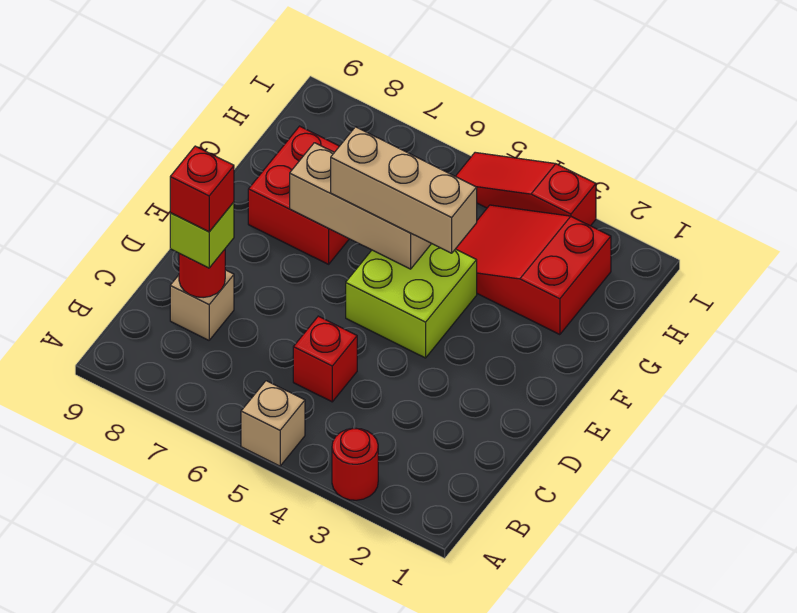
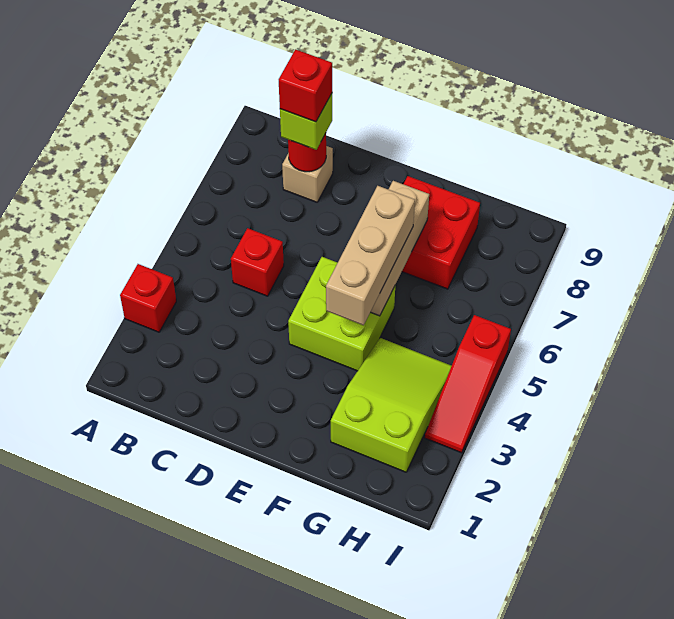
red 1x1 round brick [332,428,378,500] -> red 1x1 brick [120,264,176,332]
tan 1x1 brick [241,381,305,466] -> none
red 2x3 slope [456,205,611,335] -> lime 2x3 slope [331,338,451,472]
red 1x3 slope [455,152,596,226] -> red 1x3 slope turned to [425,315,511,453]

